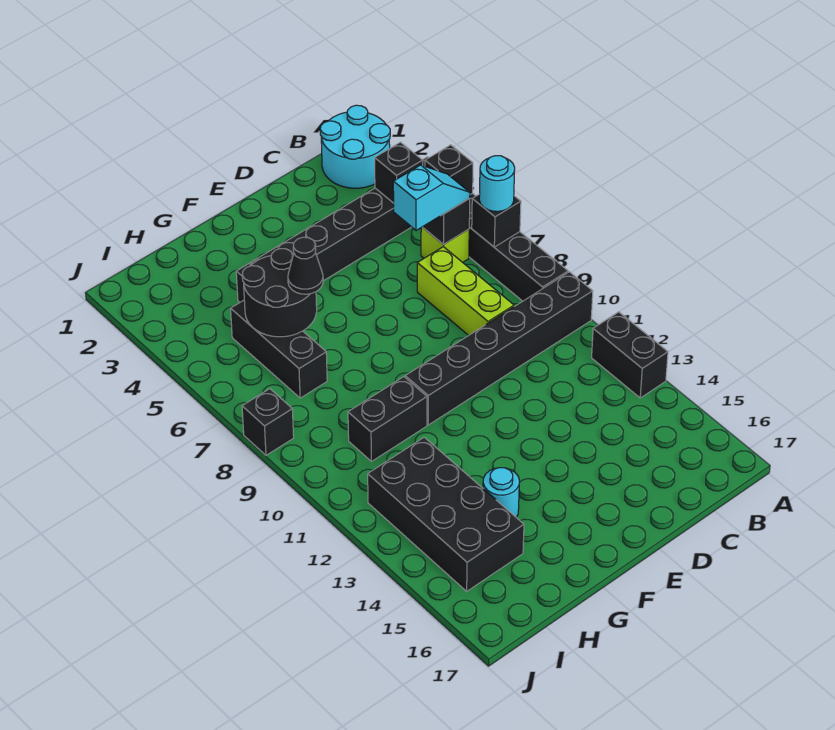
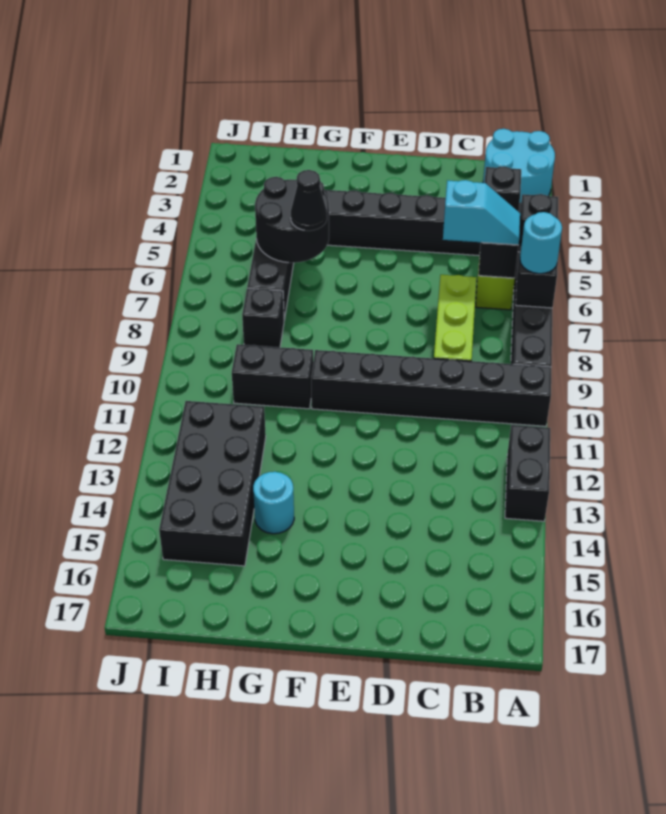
black 1x1 brick [242,389,294,455] -> black 1x1 brick moved to [242,288,284,347]

